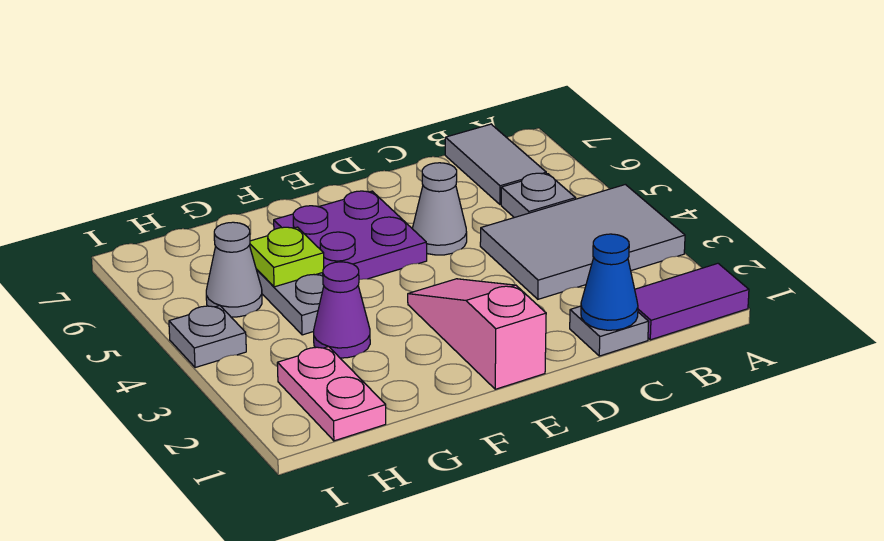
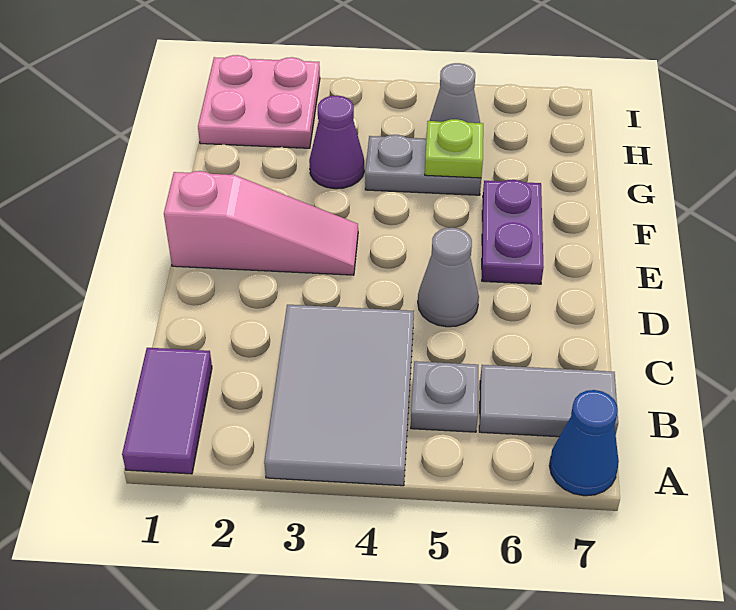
grey 1x1 plate [570,306,649,356] -> none
blue 1x1 cone [581,234,638,330] -> blue 1x1 cone moved to [549,390,619,496]
purple 2x2 plate [274,191,427,280] -> purple 1x2 plate [482,180,544,284]
pink 1x2 plate [277,347,386,441] -> pink 2x2 plate [198,55,320,148]
grey 1x1 plate [169,306,246,368] -> none

